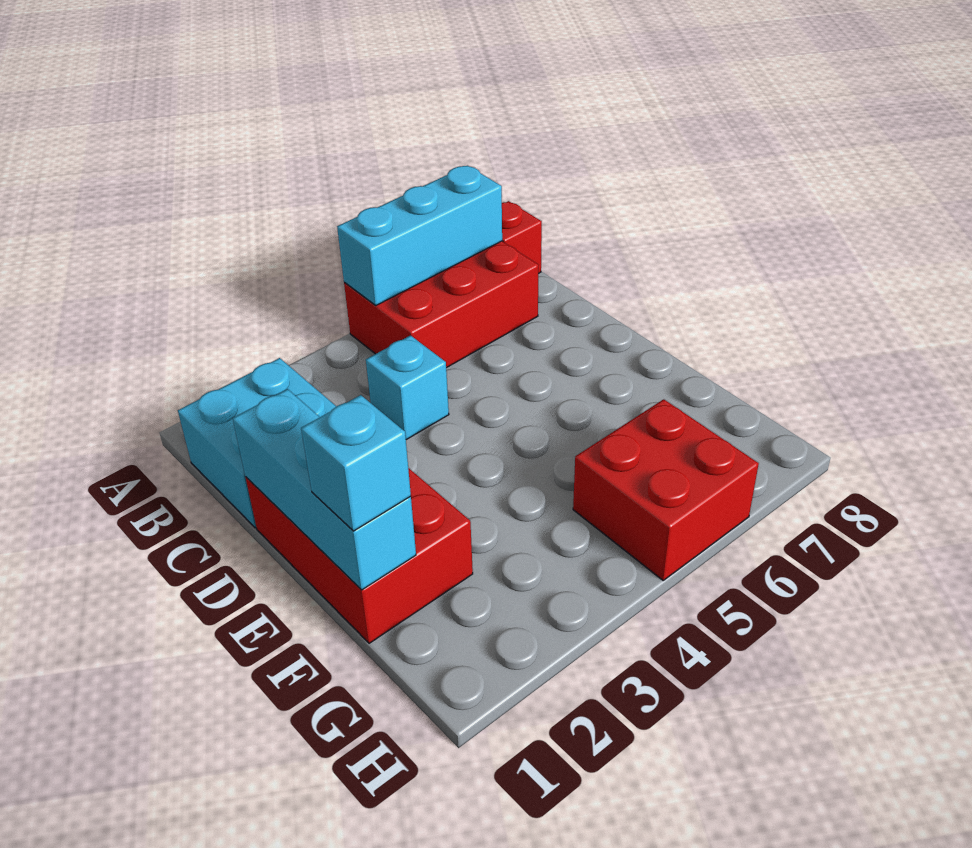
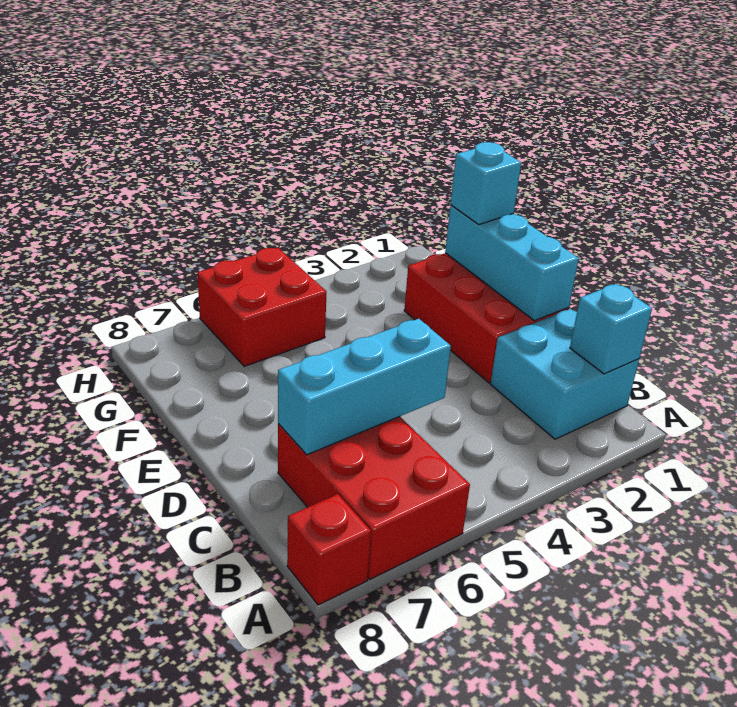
red 2x3 brick [344,241,539,368] -> red 2x3 brick turned to [278,416,470,579]
cyan 1x3 brick [337,166,502,305] -> cyan 1x3 brick moved to [278,319,451,455]
cyan 1x1 brick [366,336,449,440] -> cyan 1x1 brick moved to [570,284,652,374]

